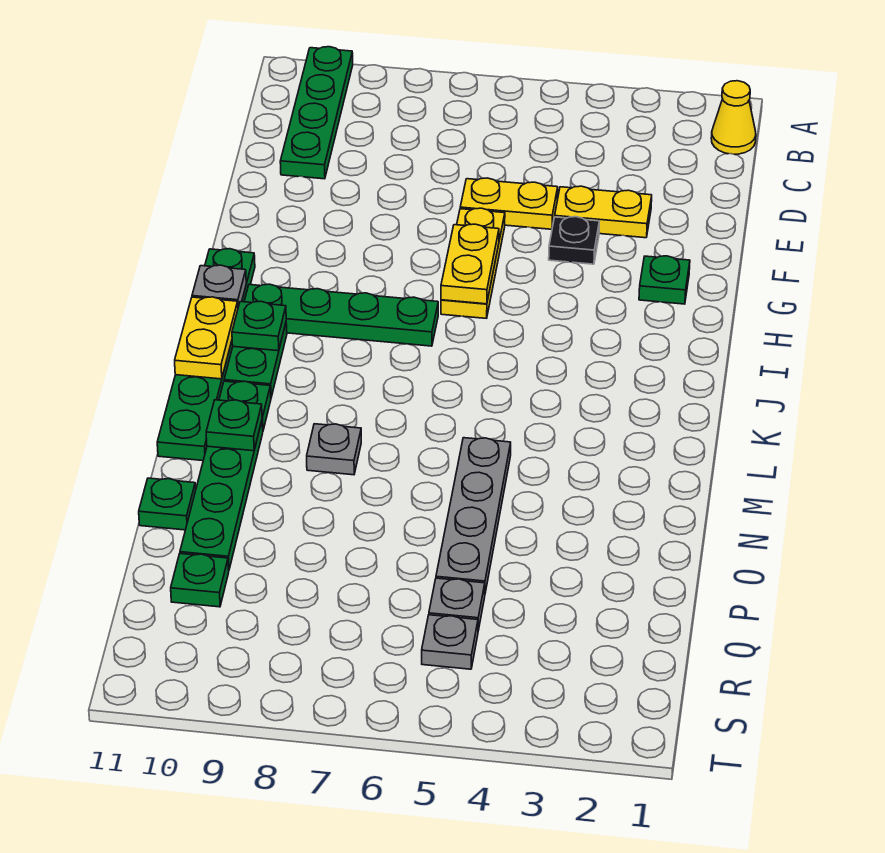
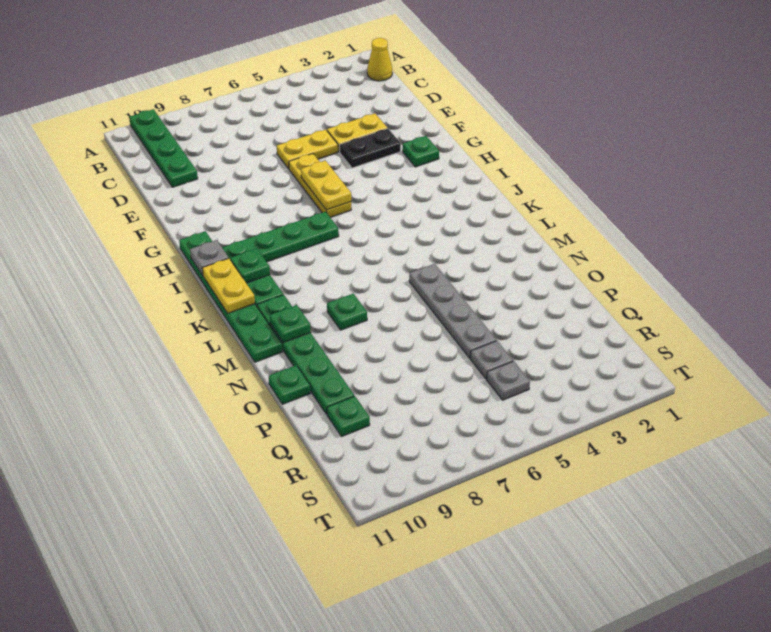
black 1x1 plate [549,217,599,264] -> black 1x2 plate [340,129,401,168]
grey 1x1 plate [307,424,361,475] -> green 1x1 plate [327,294,367,330]

